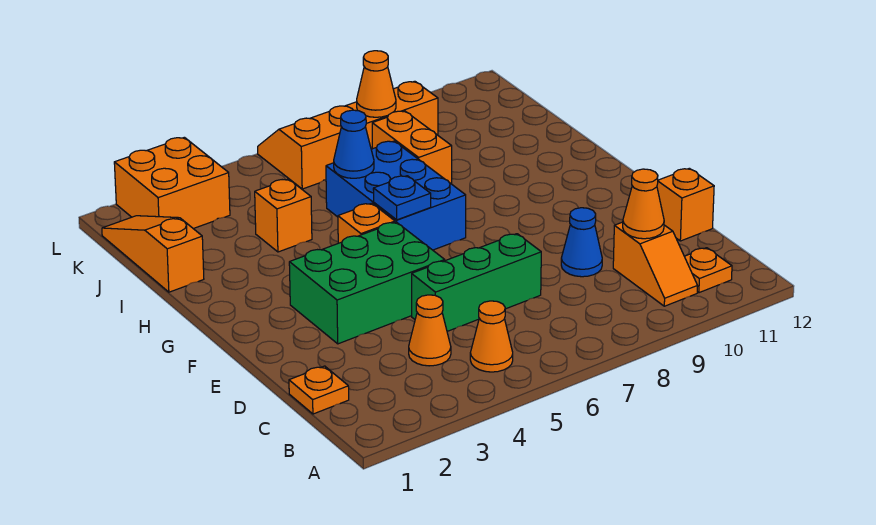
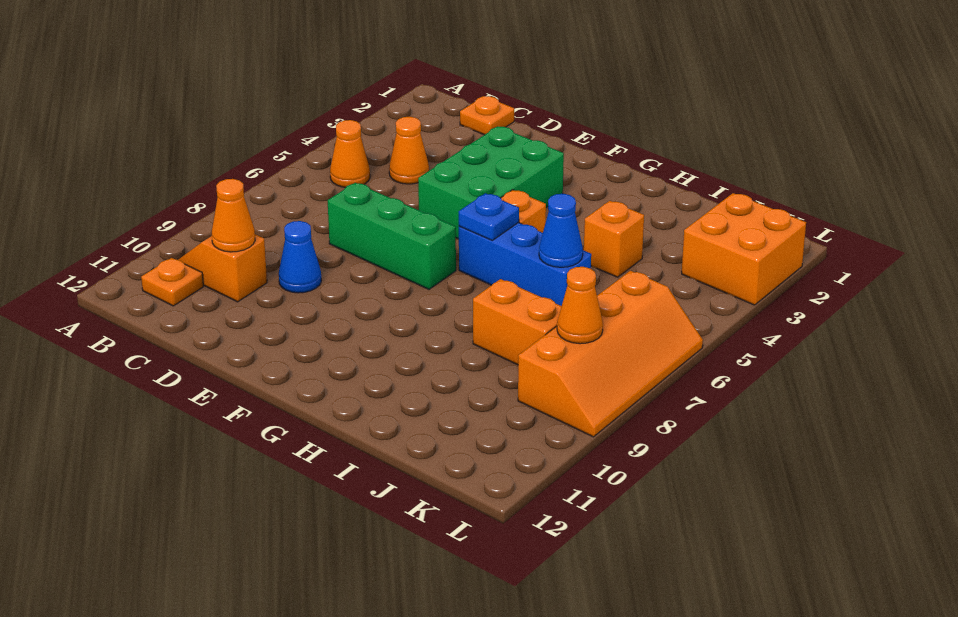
green 1x3 brick [412,234,541,331] -> green 1x3 brick turned to [328,183,456,289]
orange 1x1 brick [657,168,714,241] -> none
blue 2x3 brick [326,141,466,250] -> blue 1x3 brick [459,222,591,306]
orange 1x3 slope [102,216,204,292] -> none

